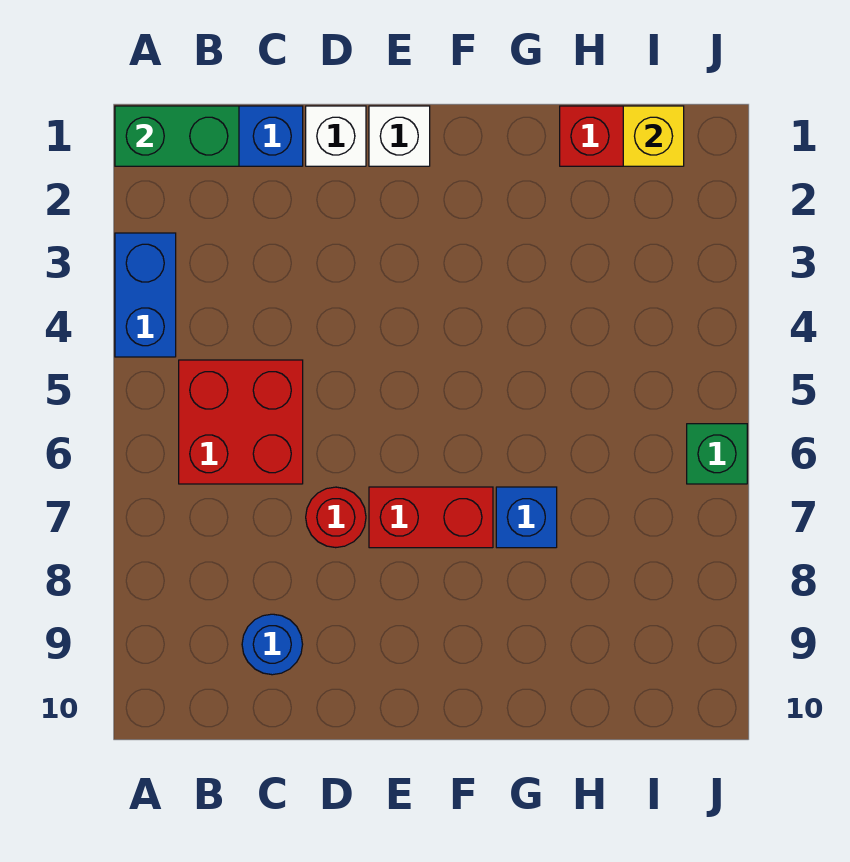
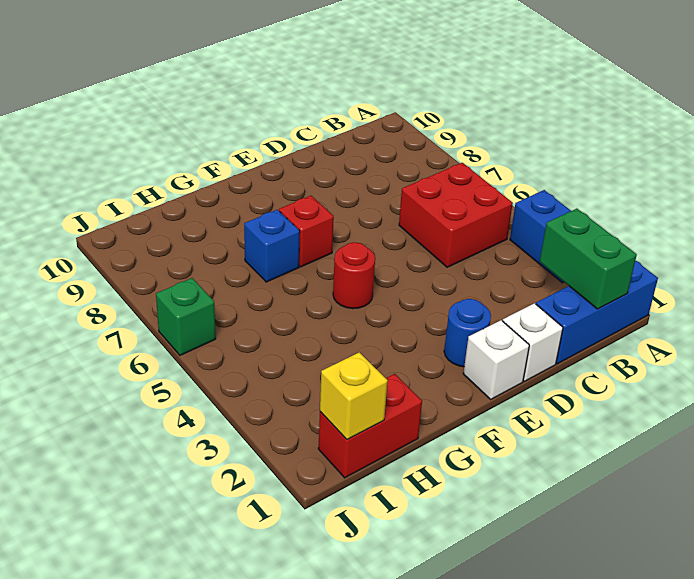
green 1x2 brick [115,106,239,166] -> green 1x2 brick turned to [540,209,637,309]
blue 1x1 round brick [242,614,303,675] -> blue 1x1 round brick moved to [444,299,491,367]
red 1x1 round brick [306,487,366,548] -> red 1x1 round brick moved to [333,242,375,309]
red 1x2 brick [369,487,493,548] -> red 1x1 brick [279,196,334,267]

